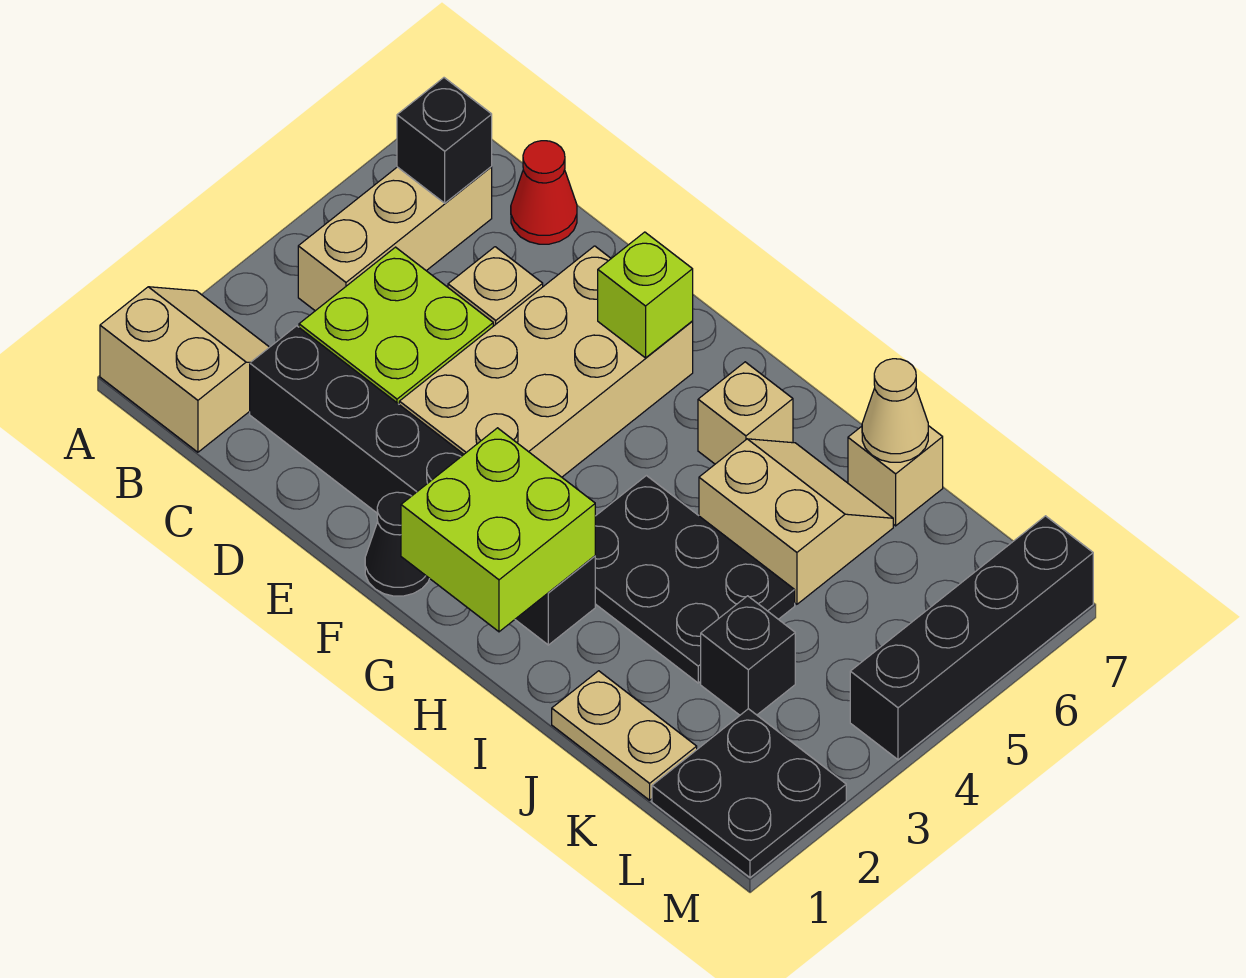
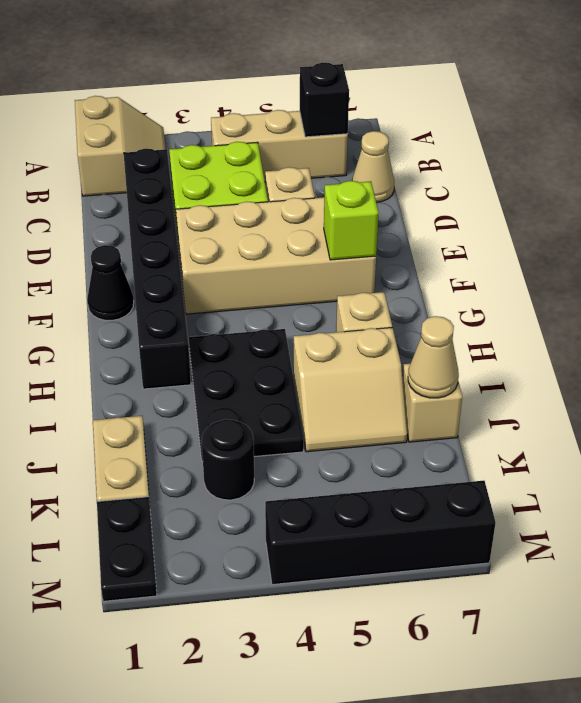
red 1x1 cone [511,141,577,244] -> tan 1x1 cone [352,131,394,203]
lime 2x2 brick [401,428,595,632] -> none
tan 2x2 slope [699,439,893,604] -> tan 2x2 slope turned to [293,327,407,452]
black 1x1 brick [701,596,795,715] -> black 1x1 round brick [202,419,254,500]
black 2x2 plate [652,709,846,877] -> black 1x2 plate [97,497,157,601]

